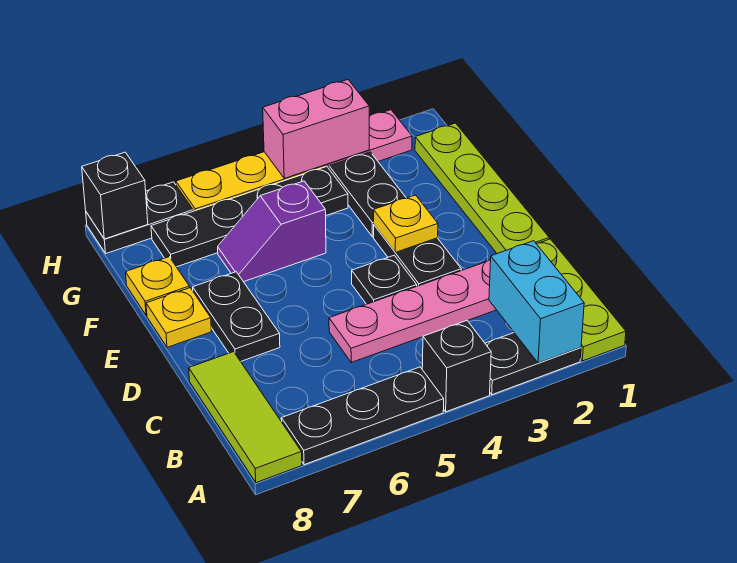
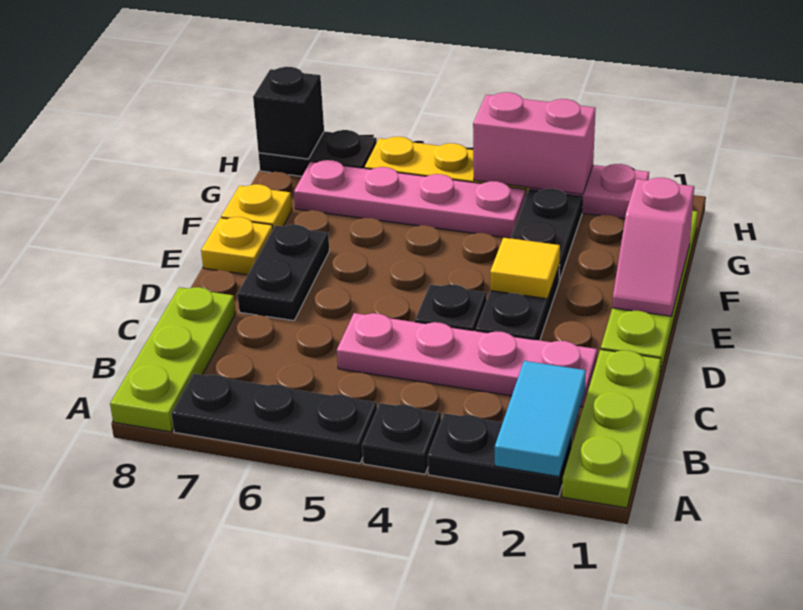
cyan 1x2 brick [489,241,584,363] -> cyan 1x2 tile [495,361,586,477]
black 1x1 brick [422,321,491,412] -> black 1x1 plate [362,403,441,474]
lime 1x3 tile [189,352,302,483] -> lime 1x3 plate [110,287,236,432]
none -> pink 1x2 slope [612,178,694,316]
yellow 1x1 plate [374,195,438,252] -> yellow 1x1 tile [490,237,560,299]
purple 1x2 slope [218,181,326,282] -> none
black 1x4 plate [151,167,348,267] -> pink 1x4 plate [294,160,526,238]

